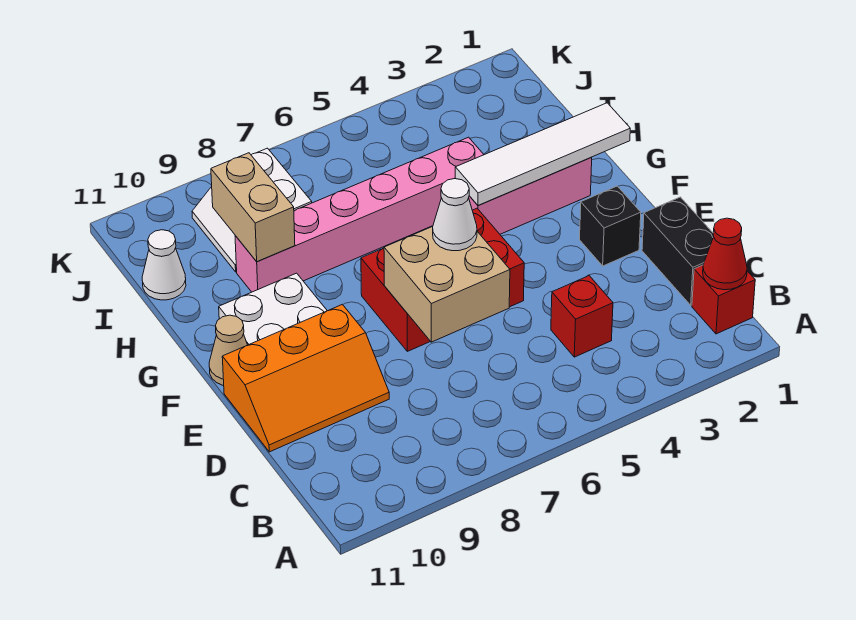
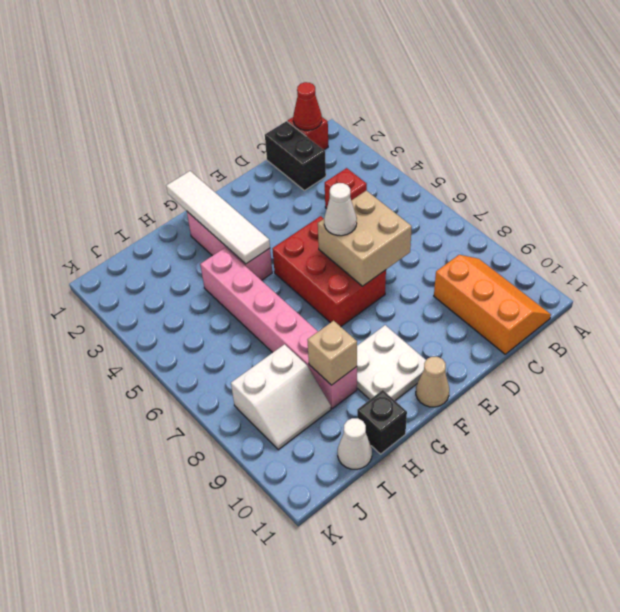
black 1x2 brick [642,197,714,305] -> black 1x2 brick turned to [265,121,326,191]
orange 2x3 slope [222,304,389,452] -> orange 2x3 slope moved to [434,255,551,354]
black 1x1 brick [580,186,641,266] -> black 1x1 brick moved to [357,390,407,454]
tan 1x2 brick [211,153,295,262] -> tan 1x1 brick [308,321,357,385]

